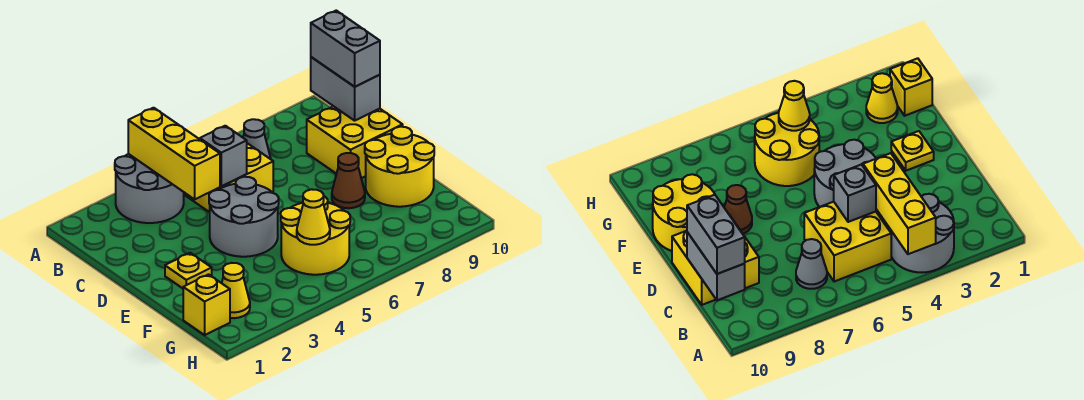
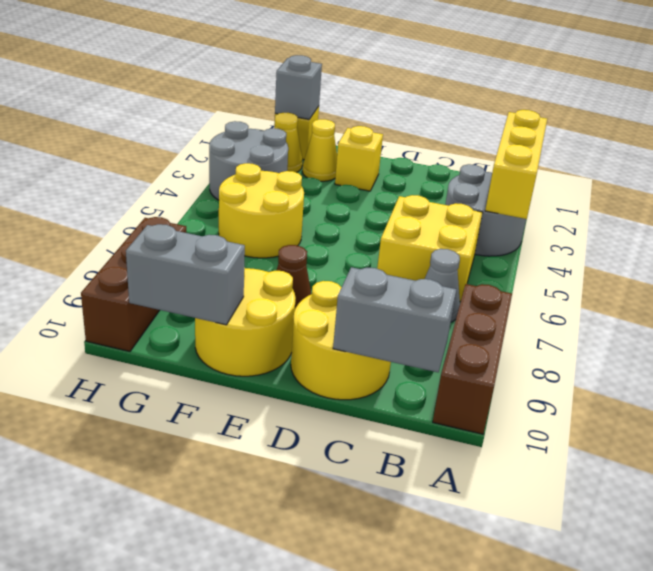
yellow 1x3 brick [128,108,220,199] -> yellow 1x3 brick turned to [485,110,547,219]
none -> brown 1x3 brick [433,284,512,434]
grey 1x2 brick [311,11,380,87] -> grey 1x2 brick moved to [126,224,245,325]
grey 1x1 brick [200,126,247,186] -> grey 1x1 brick moved to [275,55,322,119]
yellow 2x2 brick [307,106,403,178] -> yellow 2x2 round brick [291,281,391,400]
grey 2x2 round brick [209,177,279,257] -> grey 2x2 round brick moved to [209,121,288,200]
yellow 1x1 plate [165,253,212,288] -> yellow 1x1 brick [335,126,383,191]
yellow 1x1 cone [297,189,330,245] -> yellow 1x1 cone moved to [302,119,337,181]
none -> brown 1x3 brick [81,217,186,351]

